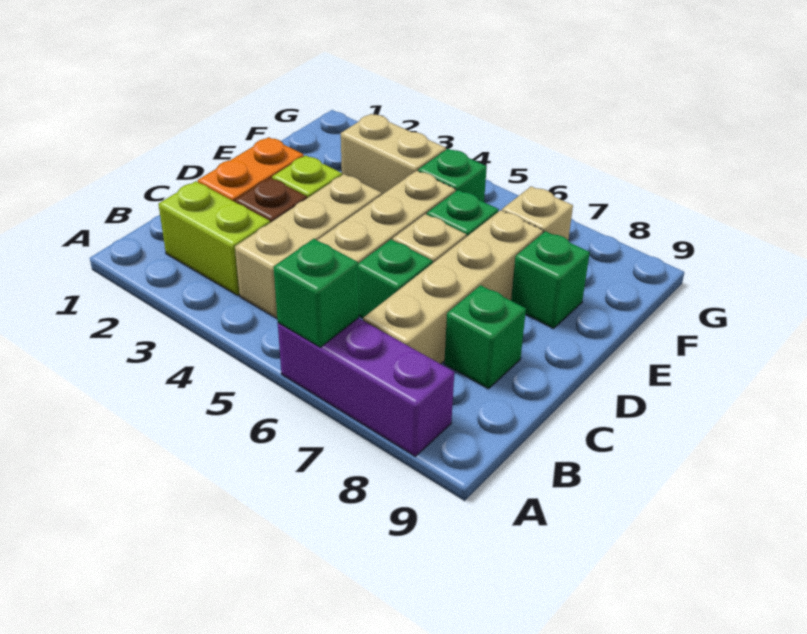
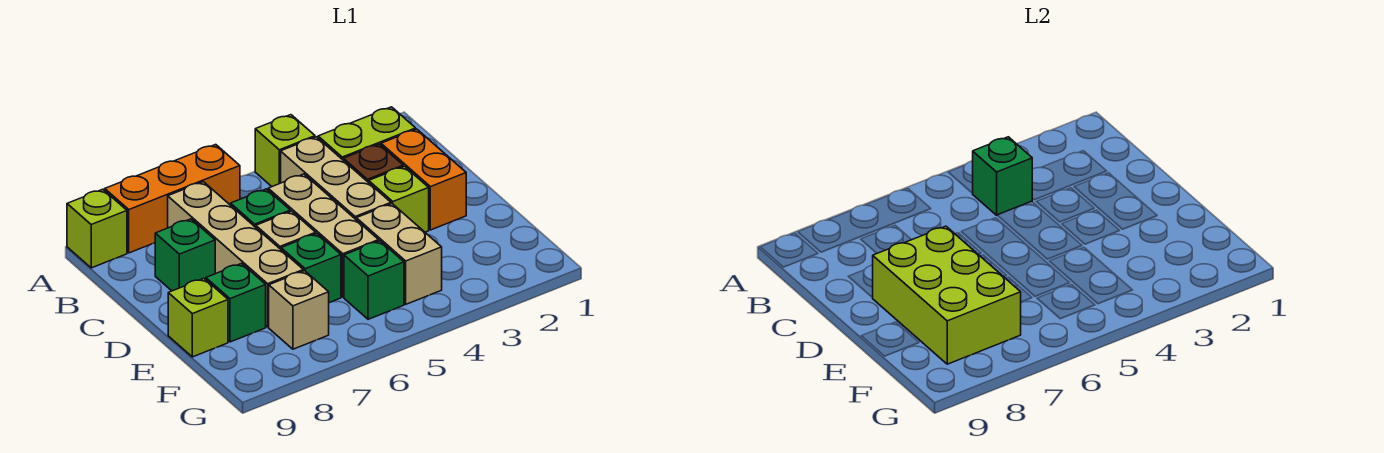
none -> lime 1x1 brick [255,115,315,186]
purple 1x3 brick [278,318,454,456] -> orange 1x3 brick [105,145,240,253]
green 1x1 brick [274,239,359,347] -> green 1x1 brick moved to [973,137,1032,215]
none -> lime 1x1 brick [67,189,127,268]
none -> lime 2x3 brick [872,226,1021,364]
none -> lime 1x1 brick [168,279,228,357]
tan 1x2 brick [341,114,446,194] -> tan 1x2 brick turned to [356,204,442,304]

